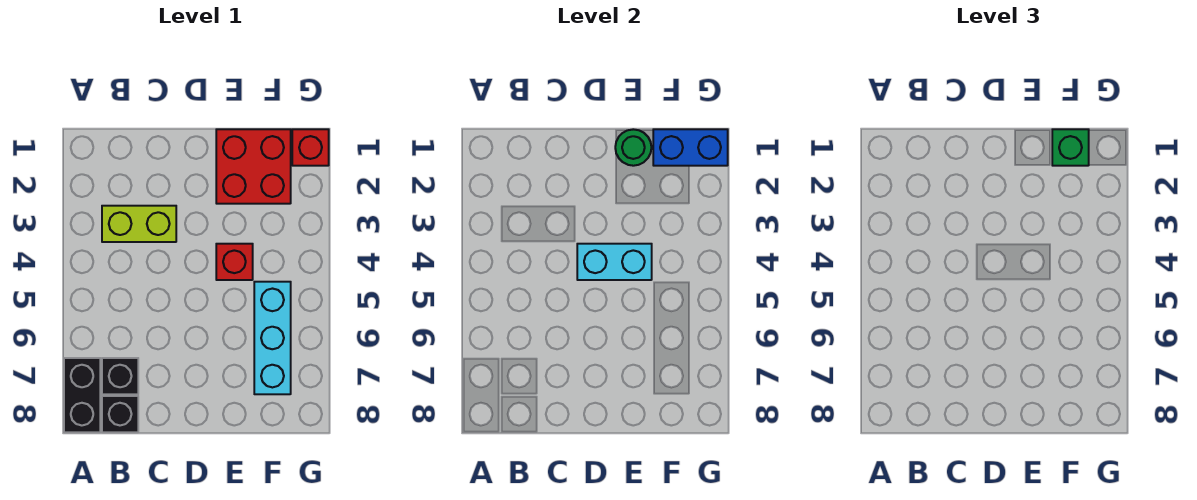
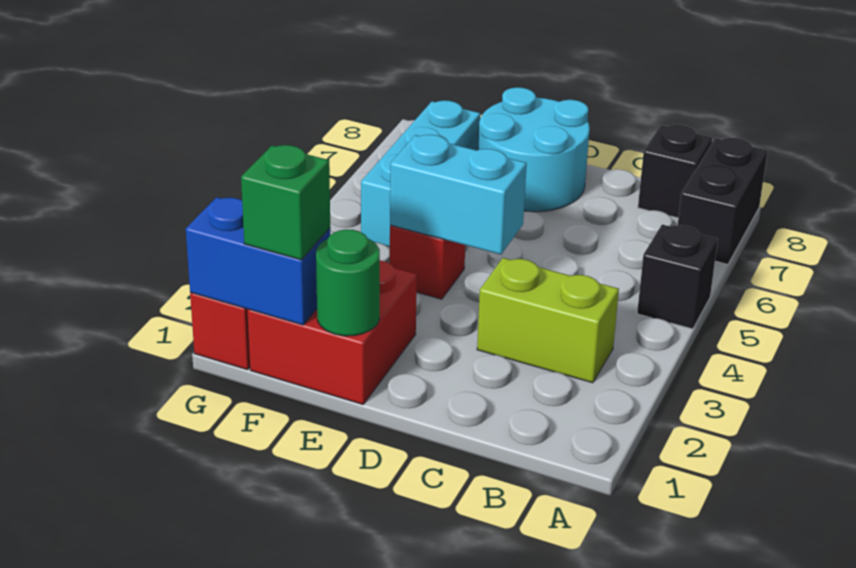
black 1x1 brick [102,358,138,394] -> black 1x1 brick moved to [637,224,718,329]
none -> cyan 2x2 round brick [478,87,590,212]

